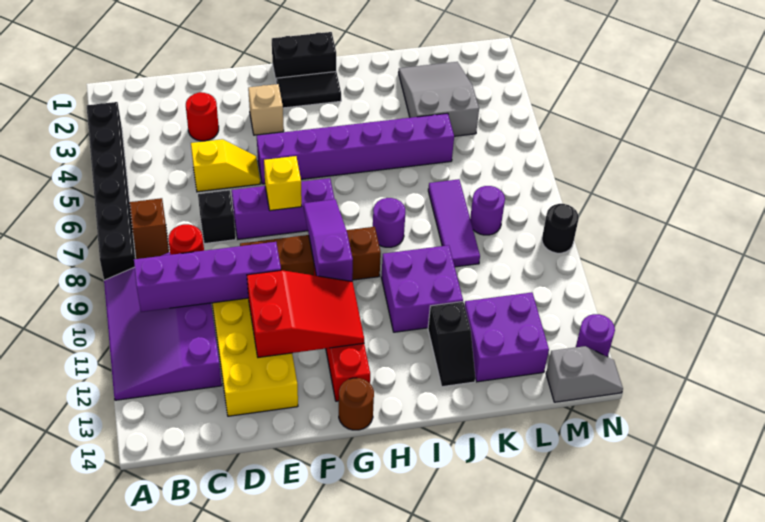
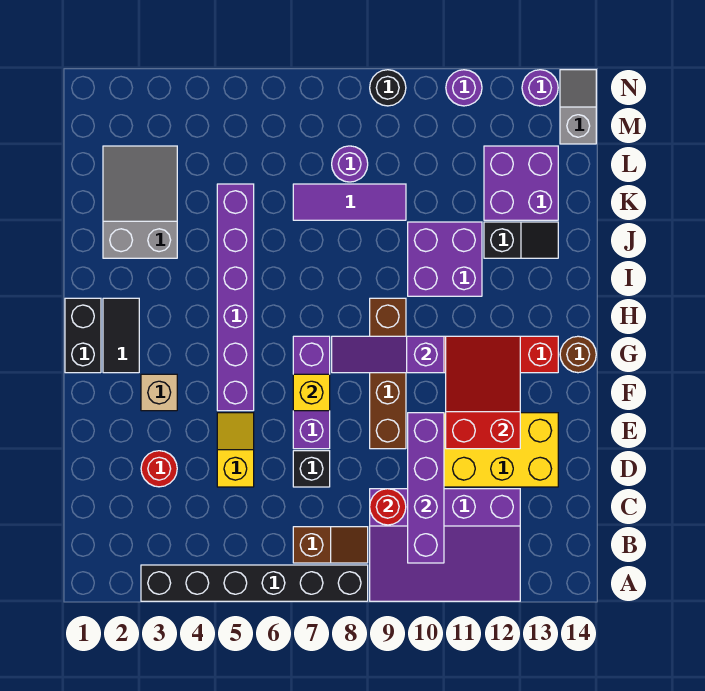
purple 1x1 round brick [373,198,405,247] -> purple 1x1 round brick moved to [446,70,482,106]
grey 2x3 slope [399,62,479,136] -> grey 2x3 slope turned to [103,146,177,258]

